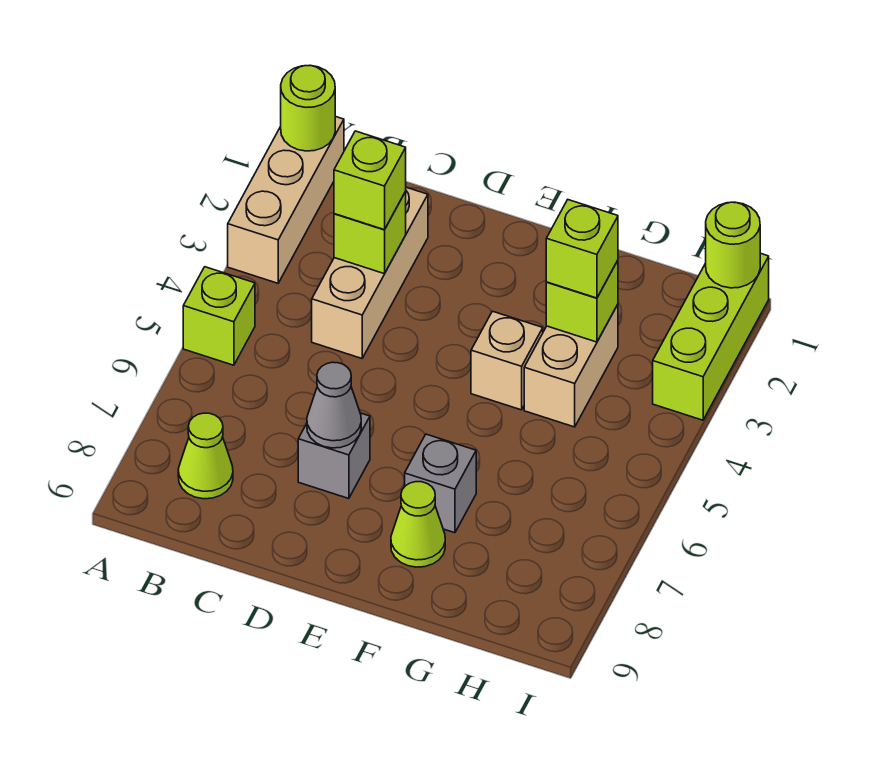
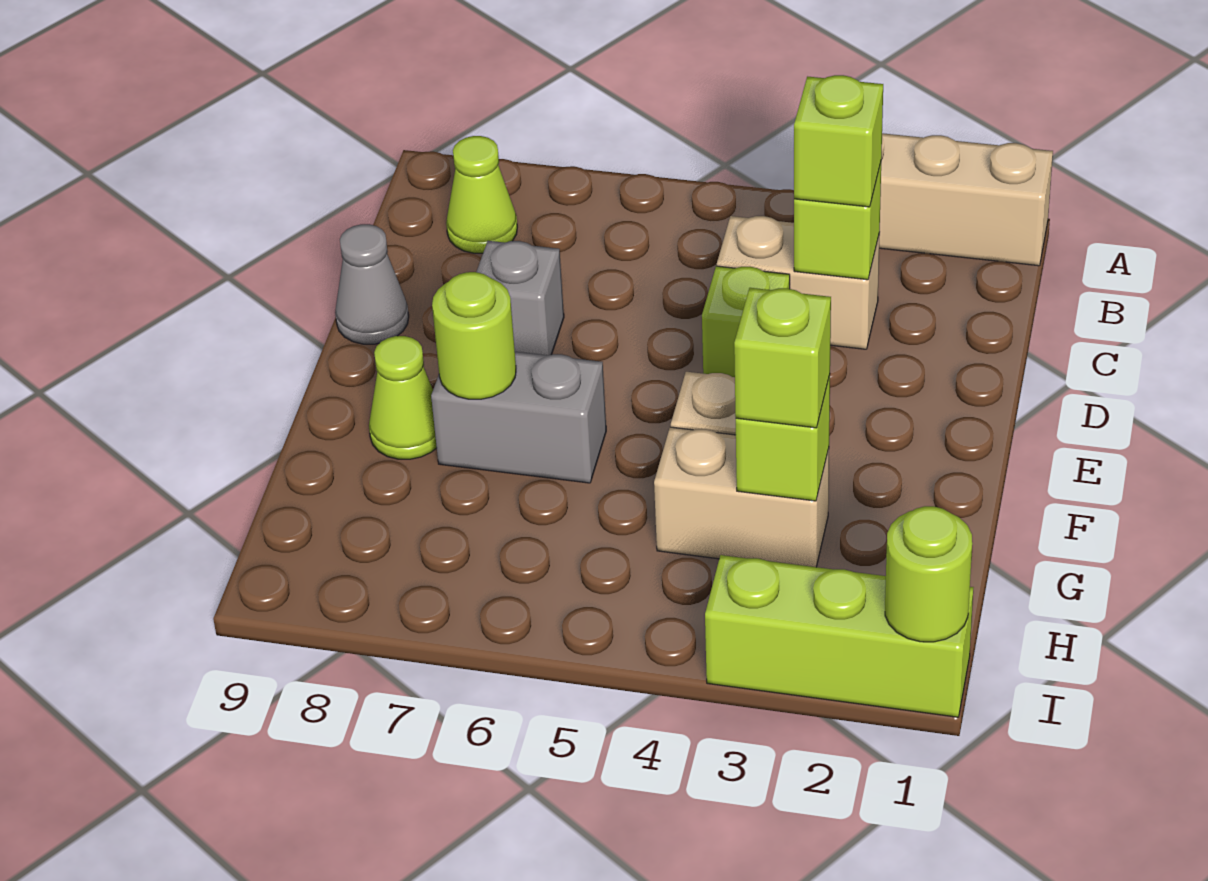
lime 1x1 round brick [281,66,335,151] -> lime 1x1 round brick moved to [432,272,516,399]
lime 1x1 brick [183,267,255,365] -> lime 1x1 brick moved to [702,266,790,377]
tan 1x3 brick [312,187,428,358] -> tan 1x2 brick [717,216,880,349]
grey 1x1 cone [307,362,361,448] -> grey 1x1 cone moved to [335,224,409,344]
grey 1x1 brick [404,434,476,533] -> grey 1x2 brick [431,352,606,483]

